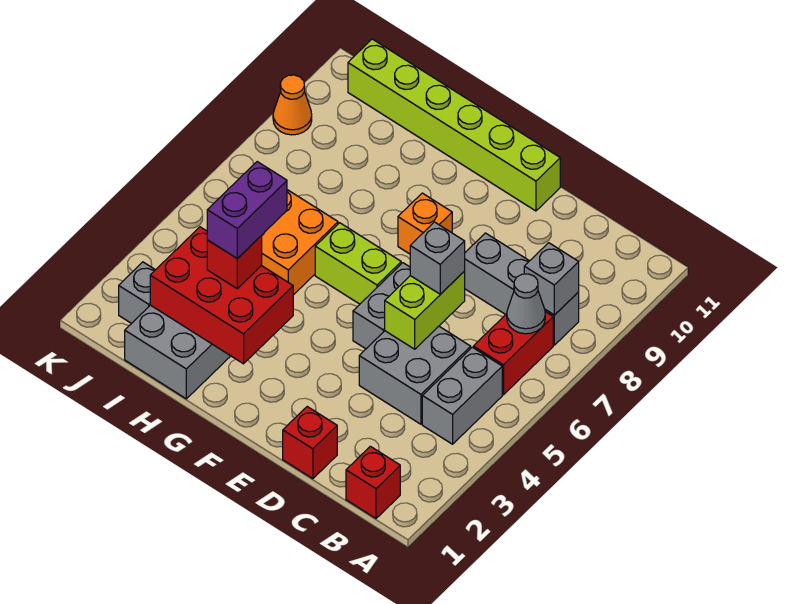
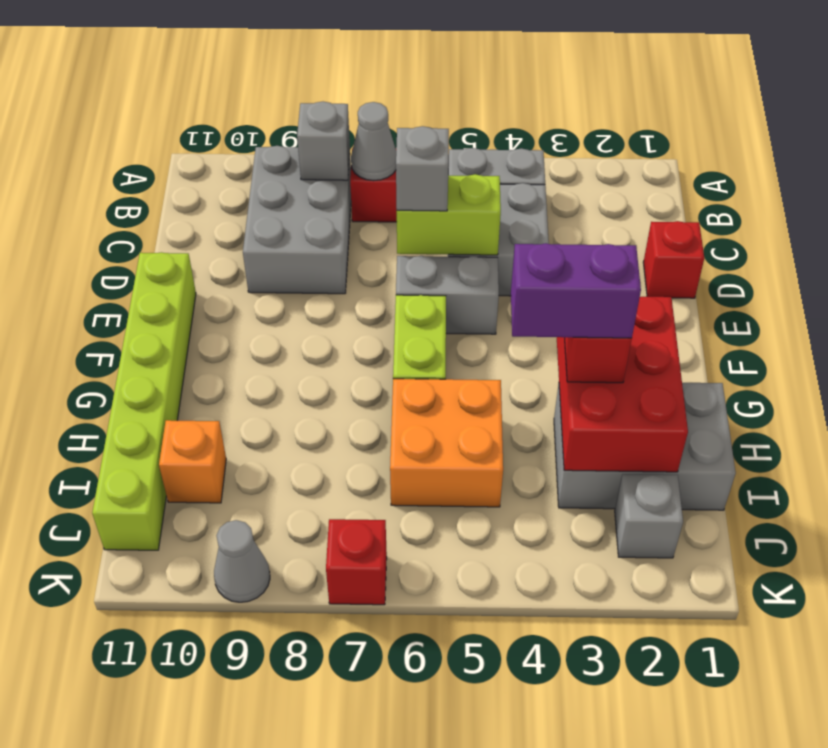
red 1x1 brick [346,446,400,518] -> red 1x1 brick moved to [326,519,387,605]
grey 1x3 brick [464,233,579,345] -> grey 2x3 brick [243,146,351,294]
orange 1x1 brick [398,193,452,254] -> orange 1x1 brick moved to [159,420,226,503]
orange 1x1 cone [273,75,312,135] -> grey 1x1 cone [214,520,270,602]

